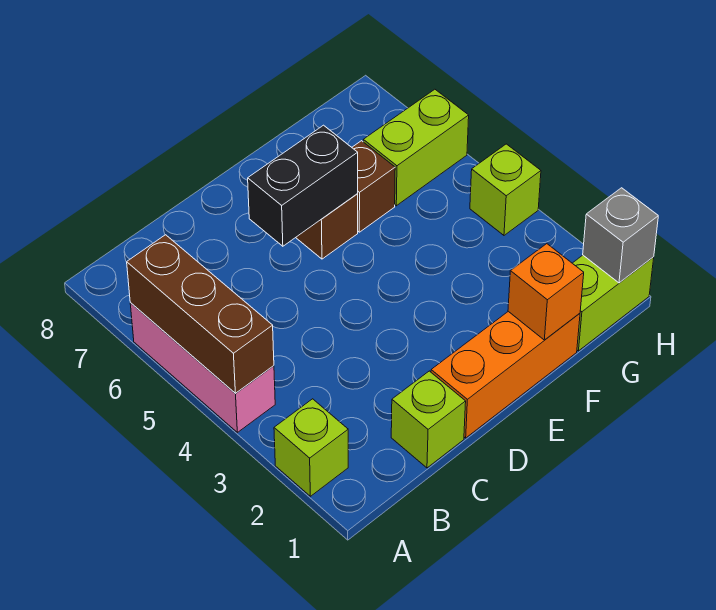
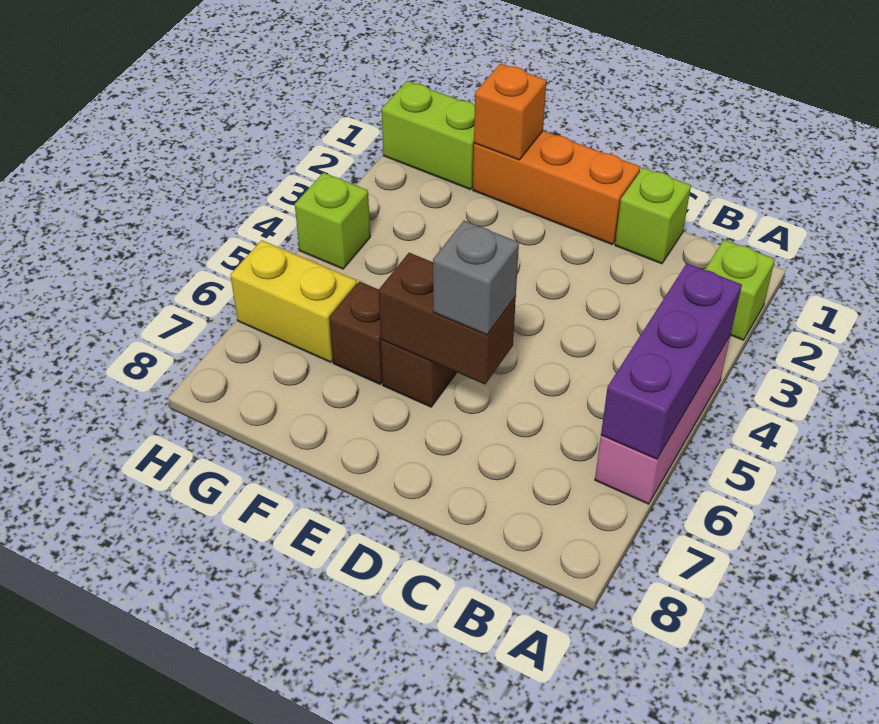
brown 1x3 brick [127,235,274,393] -> purple 1x3 brick [601,263,742,459]
black 1x2 brick [248,125,358,246] -> brown 1x2 brick [378,253,516,384]
lime 1x2 brick [363,89,469,206] -> yellow 1x2 brick [230,240,357,362]
grey 1x1 brick [583,188,658,283] -> grey 1x1 brick moved to [433,221,519,335]

